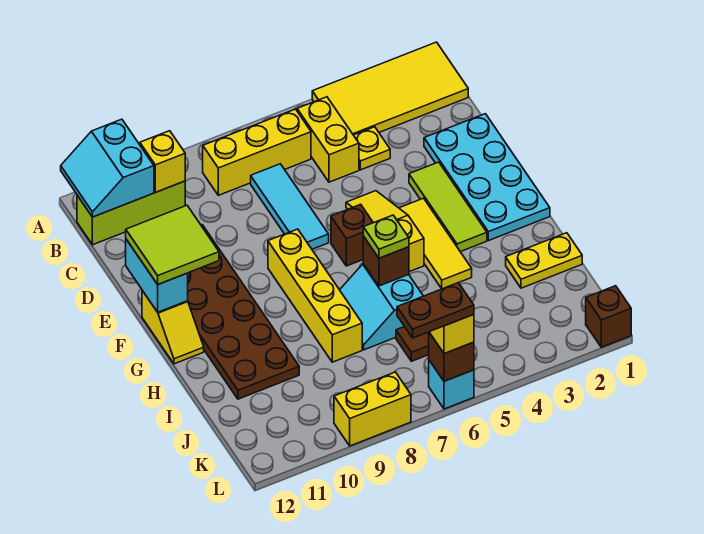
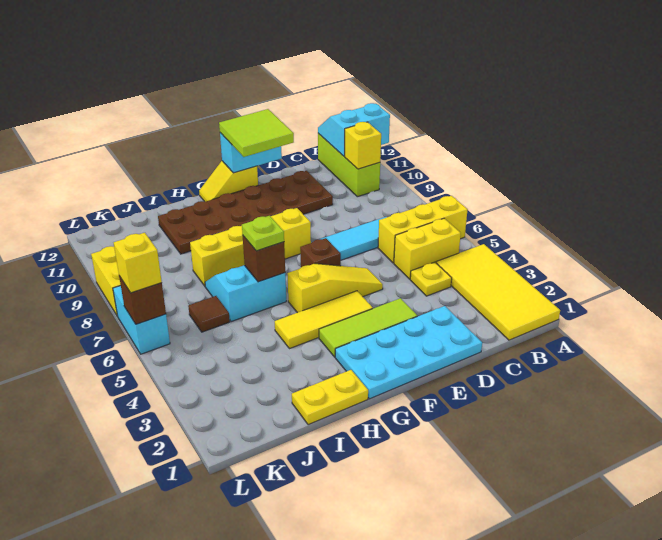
yellow 1x3 brick [203,109,311,195] -> yellow 1x3 brick turned to [378,196,468,263]
yellow 1x2 plate [506,233,582,288] -> yellow 1x2 plate turned to [292,370,368,425]
brown 1x1 brick [586,286,631,347] -> none
cyan 1x1 brick [429,360,474,409] -> cyan 1x2 brick [113,286,170,354]
brown 1x2 plate [397,283,474,338] -> none

